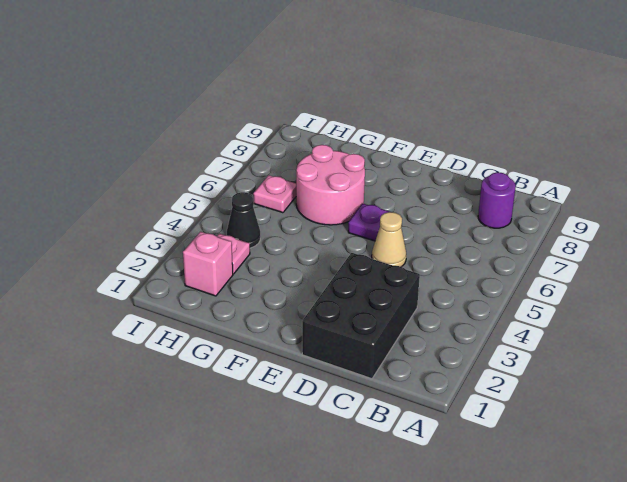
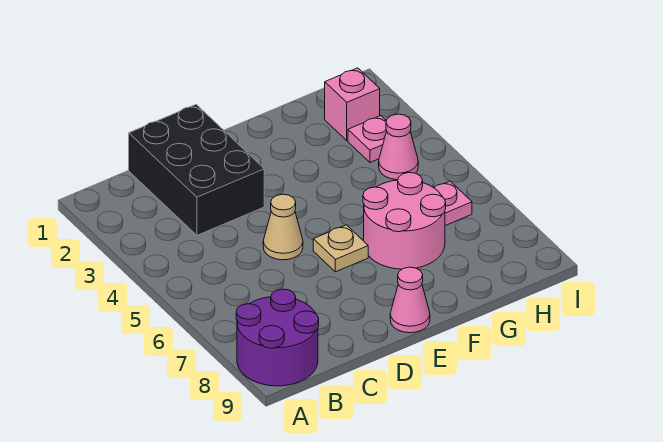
purple 1x1 round brick [478,172,516,228] -> purple 2x2 round brick [236,289,319,386]
purple 1x1 plate [348,203,390,241] -> tan 1x1 plate [313,225,368,272]
none -> pink 1x1 cone [390,267,430,333]
black 1x1 cone [227,192,260,248] -> pink 1x1 cone [379,114,418,180]

